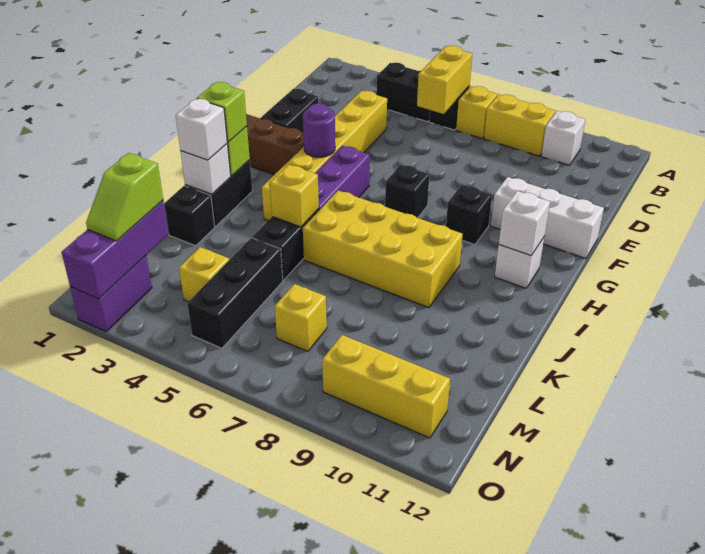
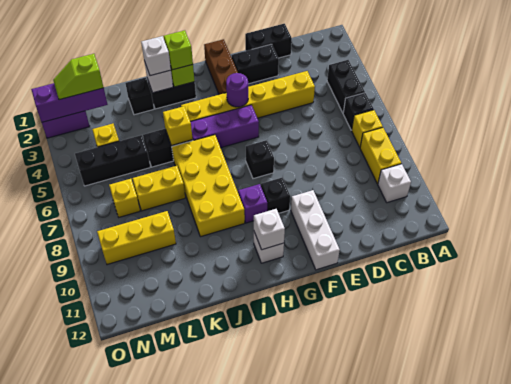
yellow 1x2 brick [417,46,472,114] -> yellow 1x2 brick moved to [132,166,185,211]
none -> black 1x2 brick [245,24,292,58]
none -> purple 1x1 brick [238,184,267,223]
yellow 1x3 brick [322,335,450,438] -> yellow 1x3 brick turned to [97,211,176,265]

